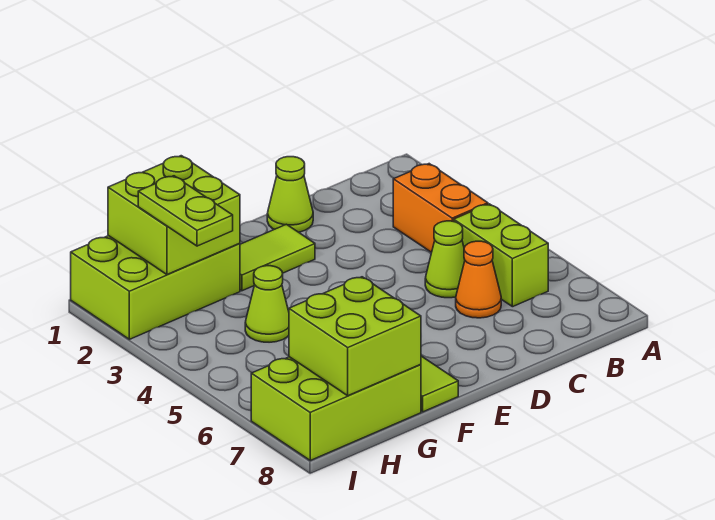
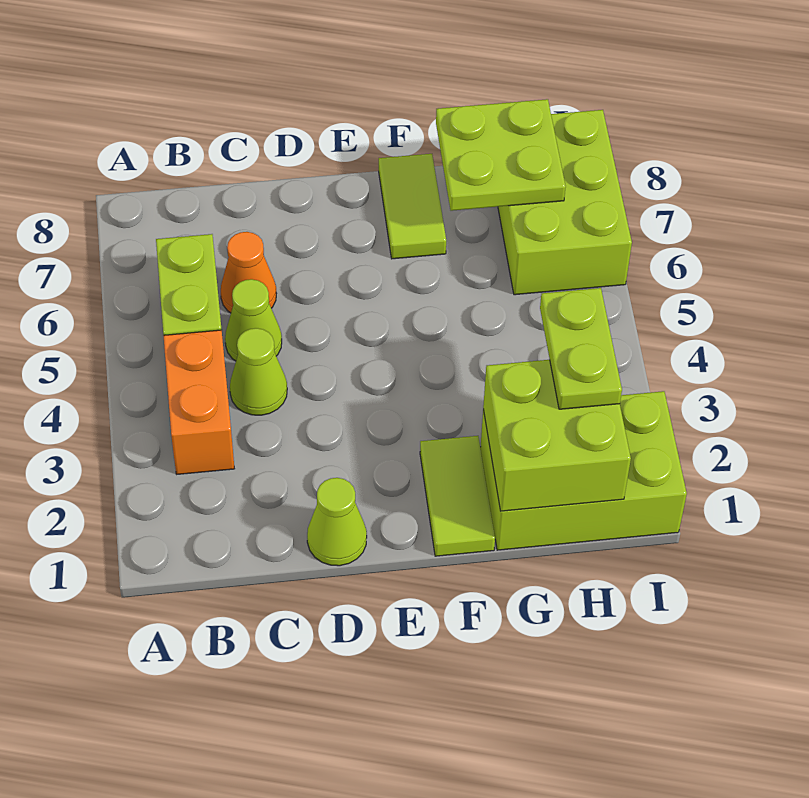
lime 1x2 tile [240,224,315,291] -> lime 1x2 tile turned to [420,436,495,556]
lime 1x1 cone [245,266,289,342] -> lime 1x1 cone moved to [230,328,287,415]
lime 2x3 brick [251,357,421,460] -> lime 2x3 brick turned to [498,110,632,295]
lime 2x2 brick [289,277,421,396] -> lime 2x2 plate [436,99,566,211]

